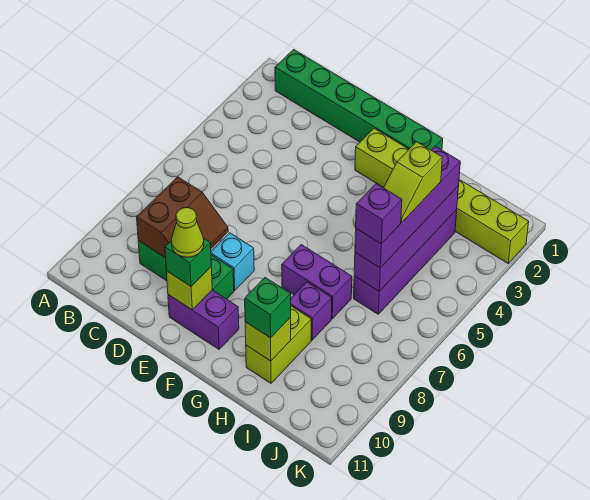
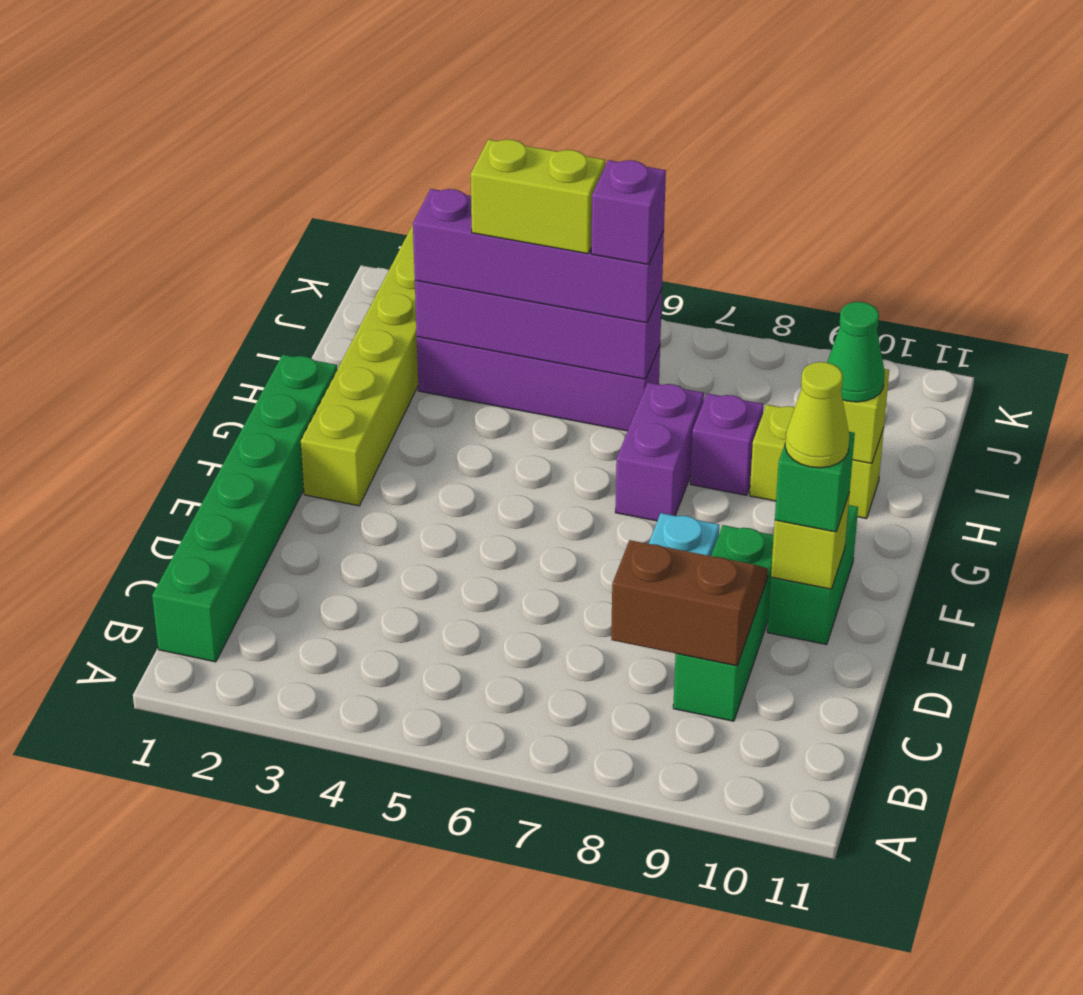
purple 1x2 brick [168,290,239,349] -> green 1x2 brick [767,505,858,645]
green 1x1 brick [245,278,291,338] -> green 1x1 cone [827,302,885,402]
lime 1x2 slope [384,142,442,223] -> lime 1x2 brick [471,139,605,254]

